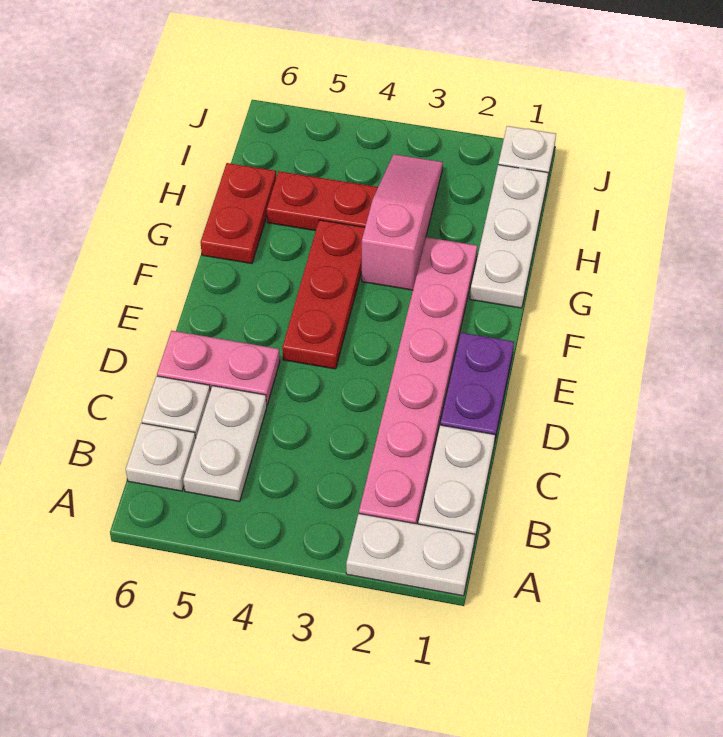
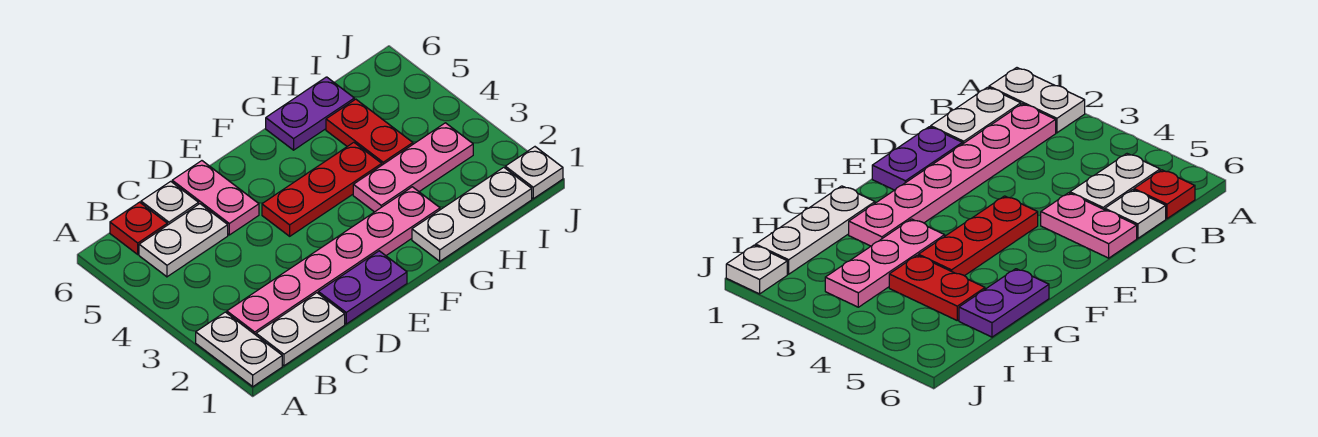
white 1x1 plate [126,423,196,491] -> red 1x1 plate [110,202,167,254]
pink 1x3 slope [362,154,443,290] -> pink 1x3 plate [353,123,473,212]
red 1x2 plate [200,163,276,264] -> purple 1x2 plate [266,77,354,150]

